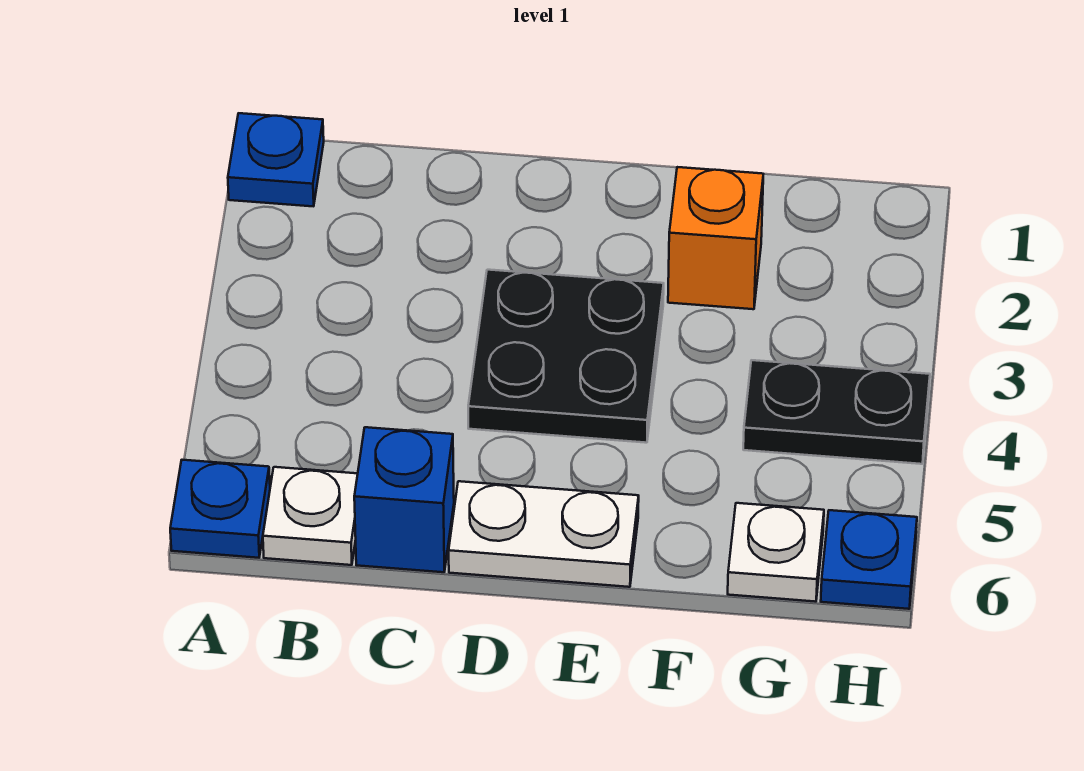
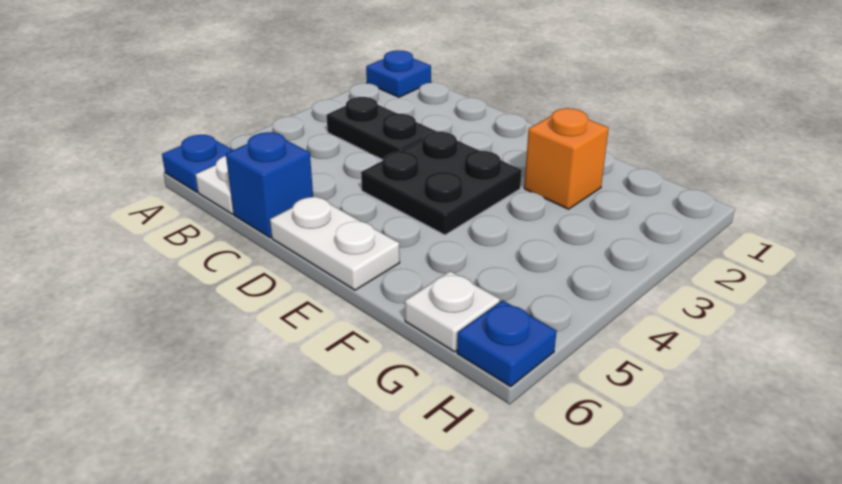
black 1x2 plate [743,360,930,464] -> black 1x2 plate moved to [327,97,436,160]

